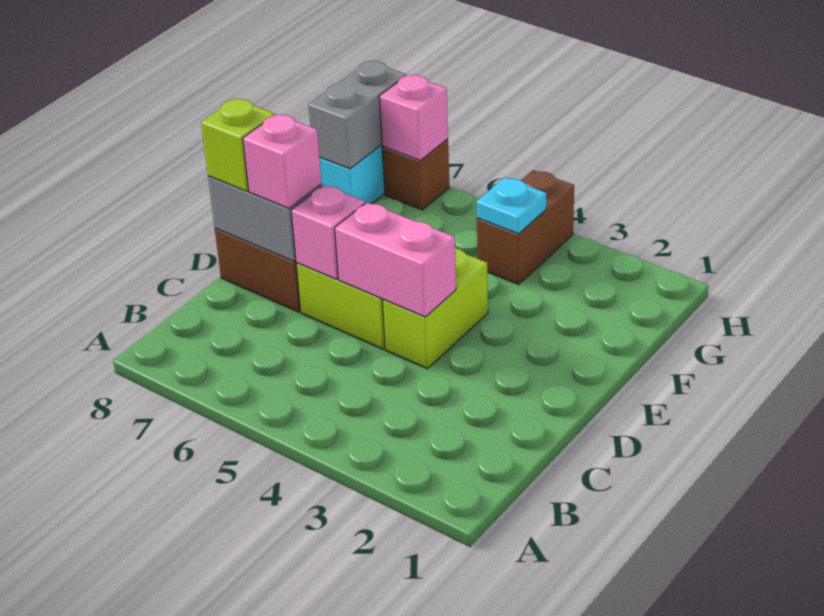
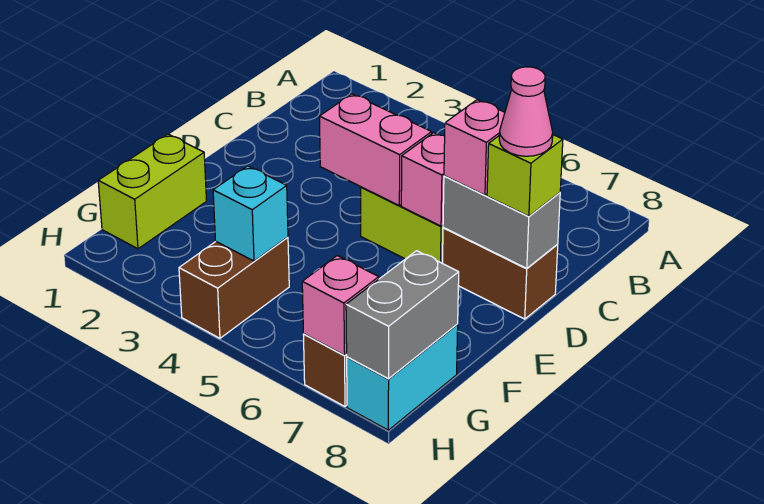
lime 1x2 brick [383,248,488,369] -> lime 1x2 brick moved to [98,134,207,249]
none -> pink 1x1 cone [499,67,553,156]
cyan 1x1 plate [477,177,546,234] -> cyan 1x1 brick [213,166,288,261]

